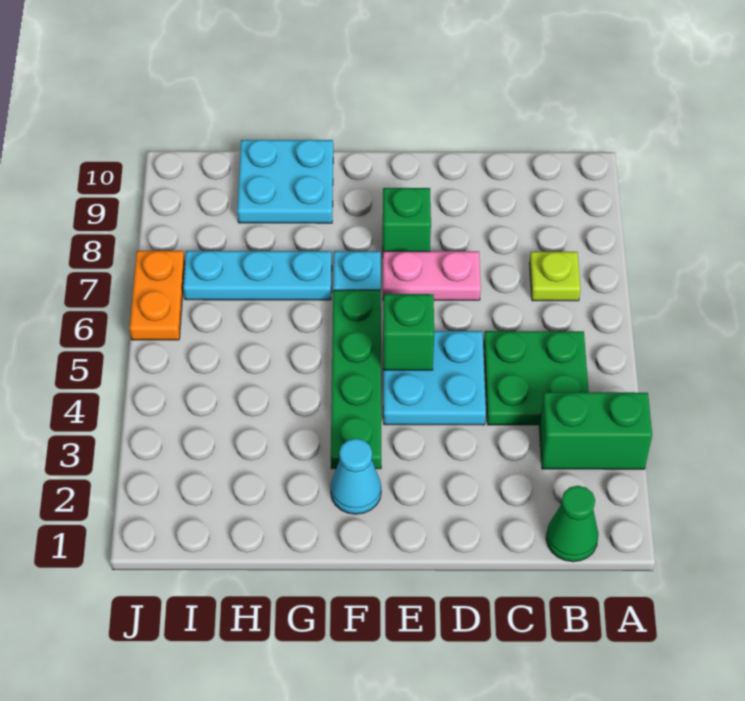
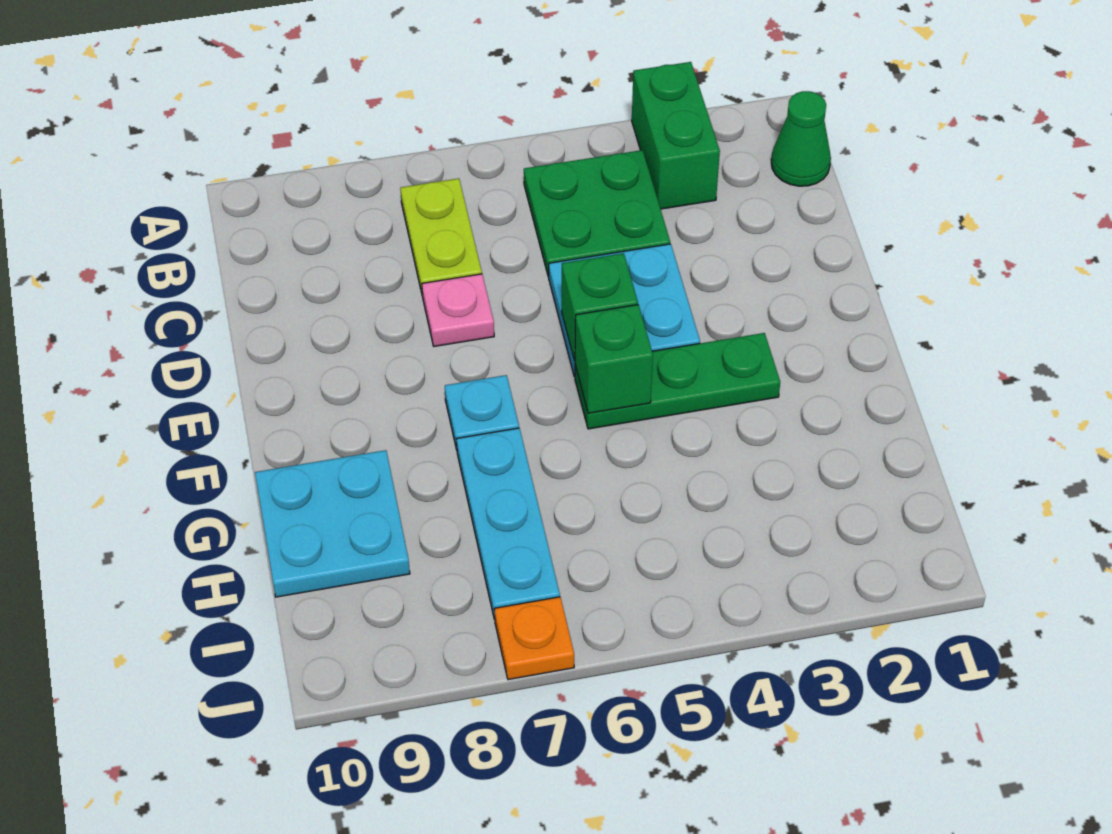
lime 1x1 plate [529,252,581,301] -> lime 1x2 plate [400,178,482,296]
pink 1x2 plate [383,251,481,300] -> pink 1x1 plate [422,274,494,346]
green 1x1 brick [383,188,431,251] -> green 1x1 brick moved to [575,305,653,413]
cyan 1x1 cone [331,439,381,514] -> none
green 1x4 plate [331,290,381,469] -> green 1x3 plate [575,333,780,429]
orange 1x2 plate [130,251,185,340] -> orange 1x1 plate [494,597,574,680]

